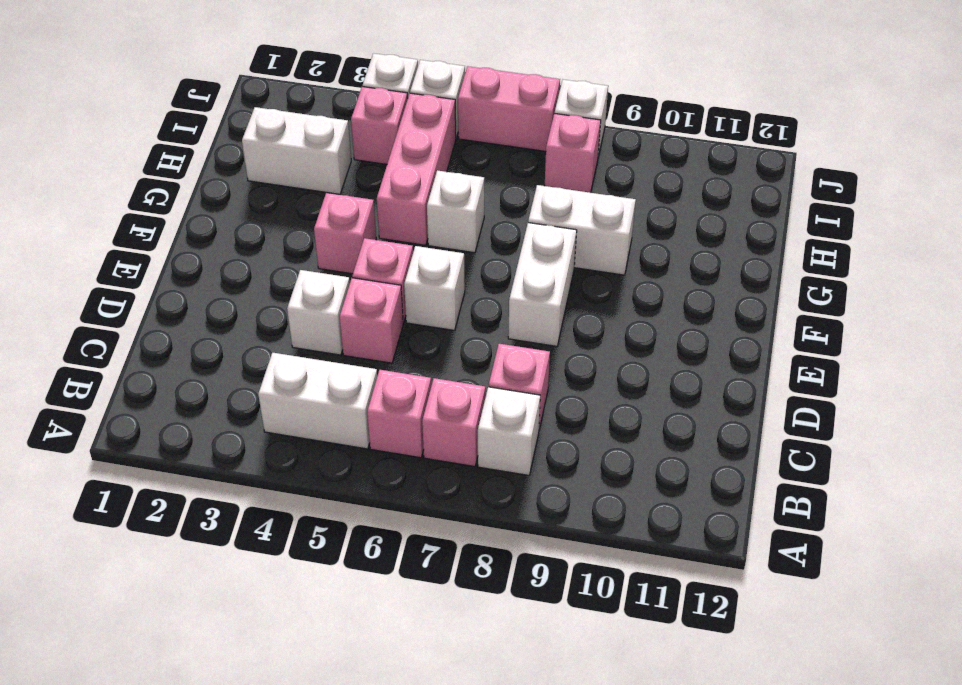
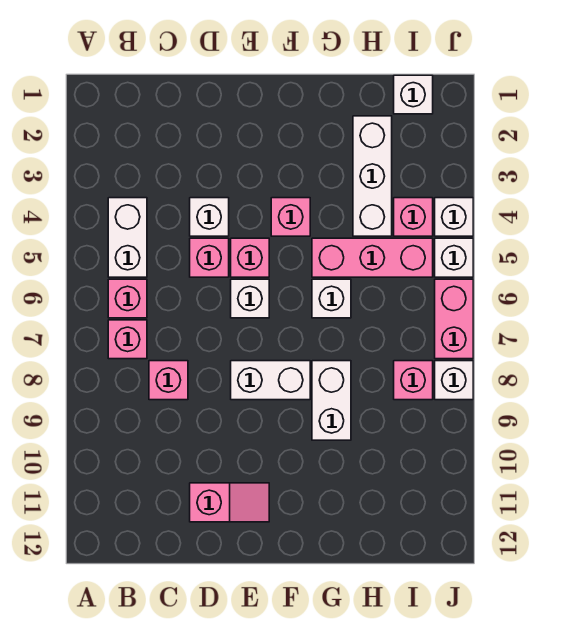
white 1x1 brick [478,387,540,475] -> white 1x1 brick moved to [394,75,433,114]
none -> pink 1x2 slope [190,483,269,522]
white 1x2 brick [242,107,351,194] -> white 1x3 brick [353,116,392,236]

